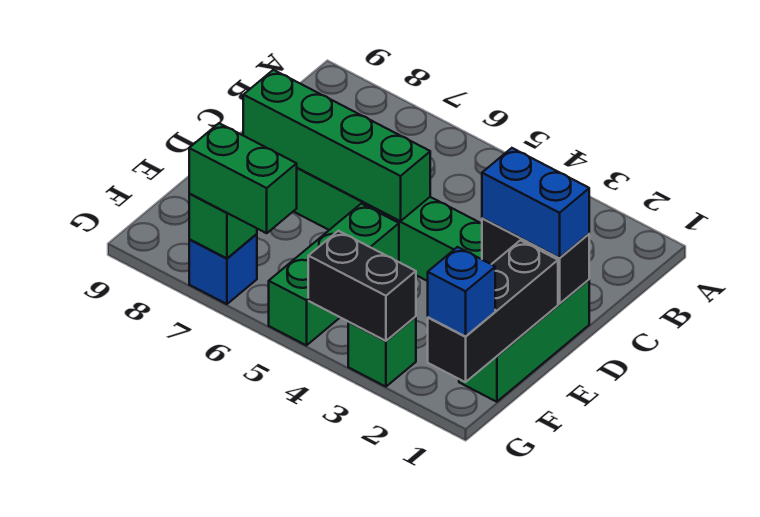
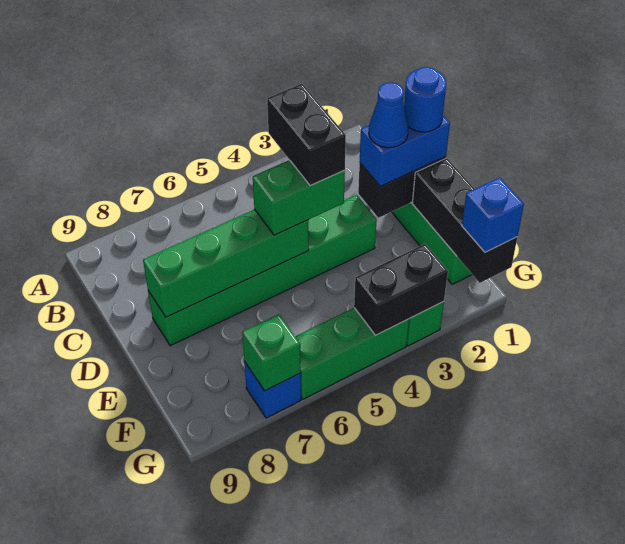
none -> black 1x2 brick [267,84,346,186]
none -> blue 1x1 round brick [404,67,446,132]
none -> blue 1x1 cone [369,82,408,148]
green 1x3 brick [269,204,399,345] -> green 1x3 brick turned to [295,308,409,399]
green 1x2 brick [189,123,297,233] -> green 1x2 brick moved to [253,160,345,235]

